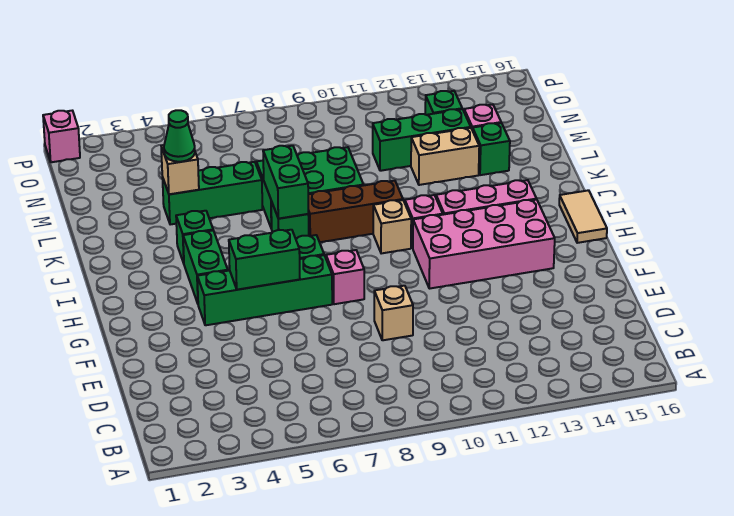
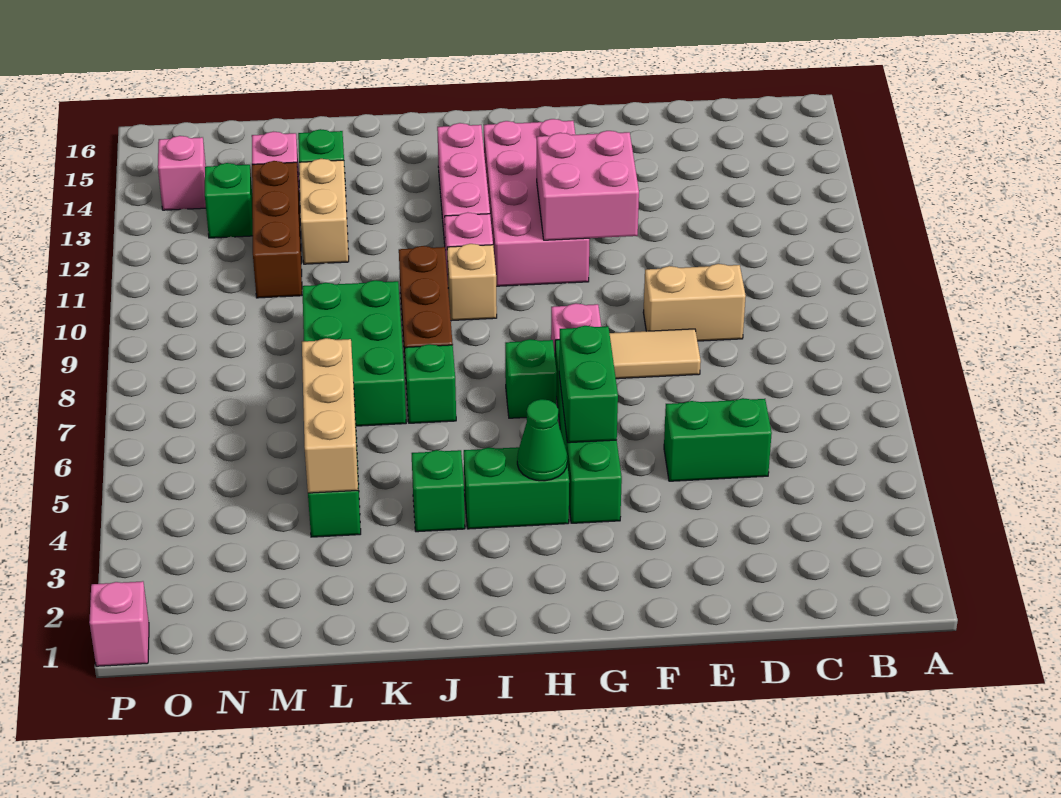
tan 1x1 brick [374,286,413,340] -> tan 1x2 brick [643,264,746,341]
none -> pink 2x2 brick [537,131,639,240]
tan 1x2 tile [559,190,607,243] -> tan 1x2 tile moved to [610,329,701,379]
green 1x2 brick [263,146,308,219] -> green 1x2 brick moved to [664,398,772,481]
tan 1x1 brick [161,145,199,194] -> tan 1x3 brick [302,338,358,493]
green 1x1 cone [164,110,195,162] -> green 1x1 cone moved to [517,399,567,481]
green 1x3 brick [373,109,471,171] -> brown 1x3 brick [252,161,302,298]
none -> pink 1x1 brick [158,136,206,210]

